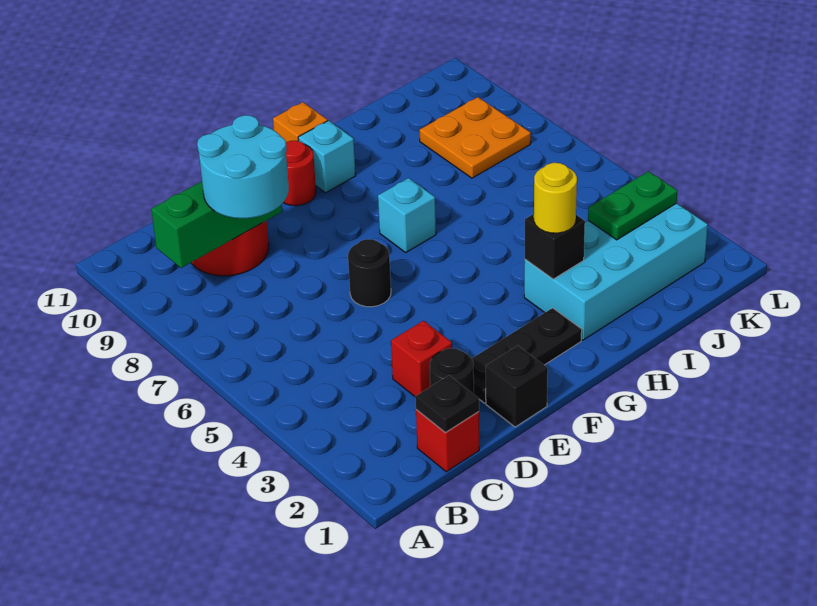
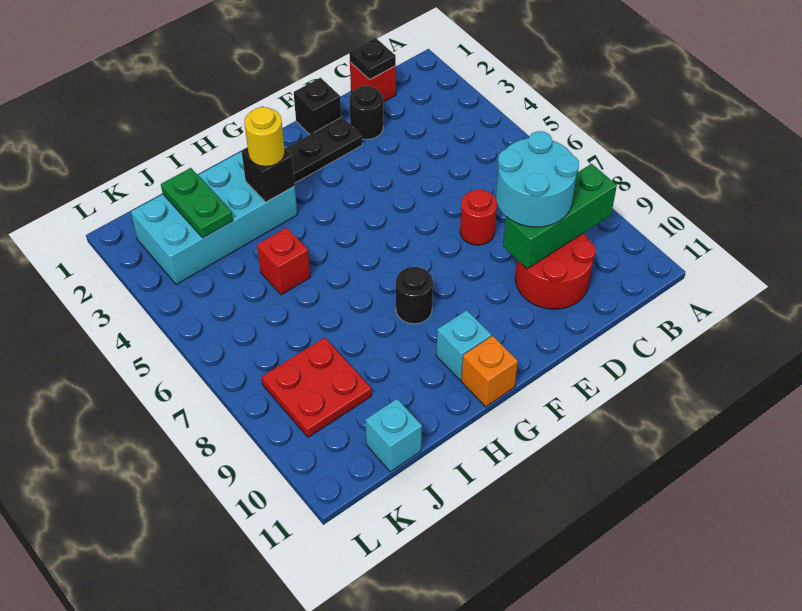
red 1x1 brick [391,321,452,396] -> red 1x1 brick moved to [257,227,310,295]
black 1x1 round brick [348,239,391,307] -> black 1x1 round brick moved to [396,267,433,324]
red 1x1 round brick [283,141,316,206] -> red 1x1 round brick moved to [460,190,497,245]
cyan 1x1 brick [378,178,436,252] -> cyan 1x1 brick moved to [365,399,422,472]
green 1x2 plate [588,171,678,240] -> green 1x2 plate turned to [161,168,233,238]
orange 2x2 plate [419,97,531,178] -> red 2x2 plate [262,337,371,437]

